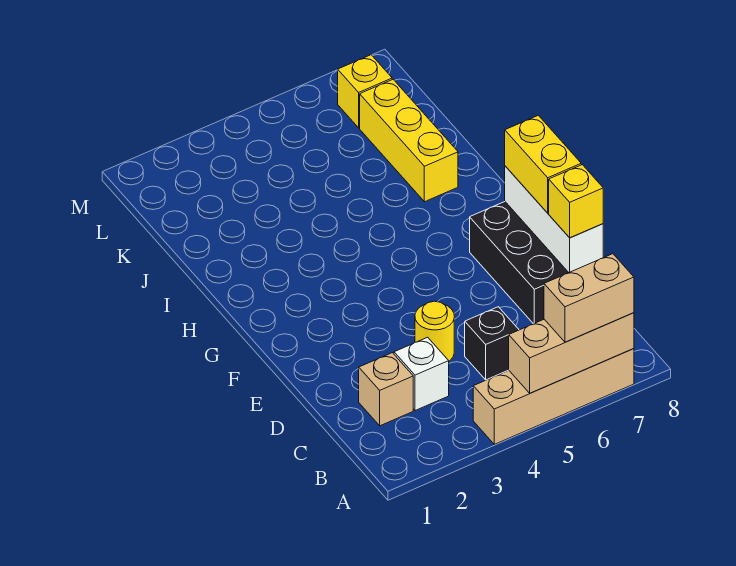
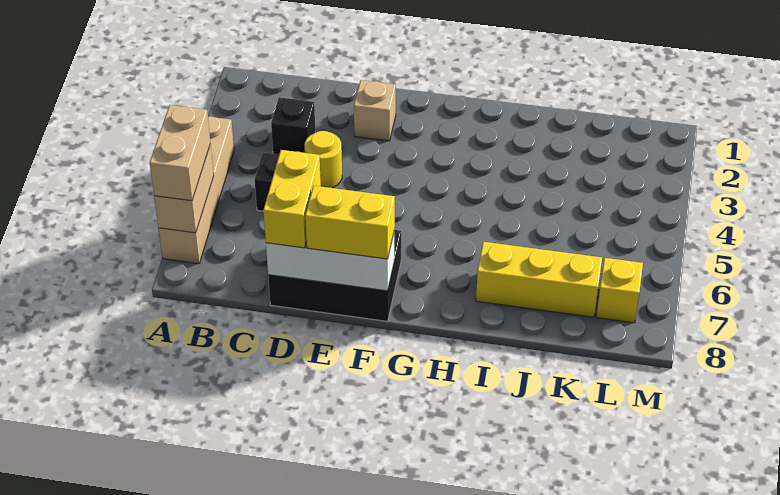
tan 1x3 brick [509,313,634,393] -> tan 1x2 brick [154,144,214,233]
tan 1x1 brick [359,353,413,426] -> tan 1x1 brick moved to [354,80,396,141]
white 1x1 brick [394,337,449,411] -> black 1x1 brick [271,97,316,154]
yellow 1x1 brick [549,165,603,238] -> yellow 1x2 brick [263,150,321,248]

